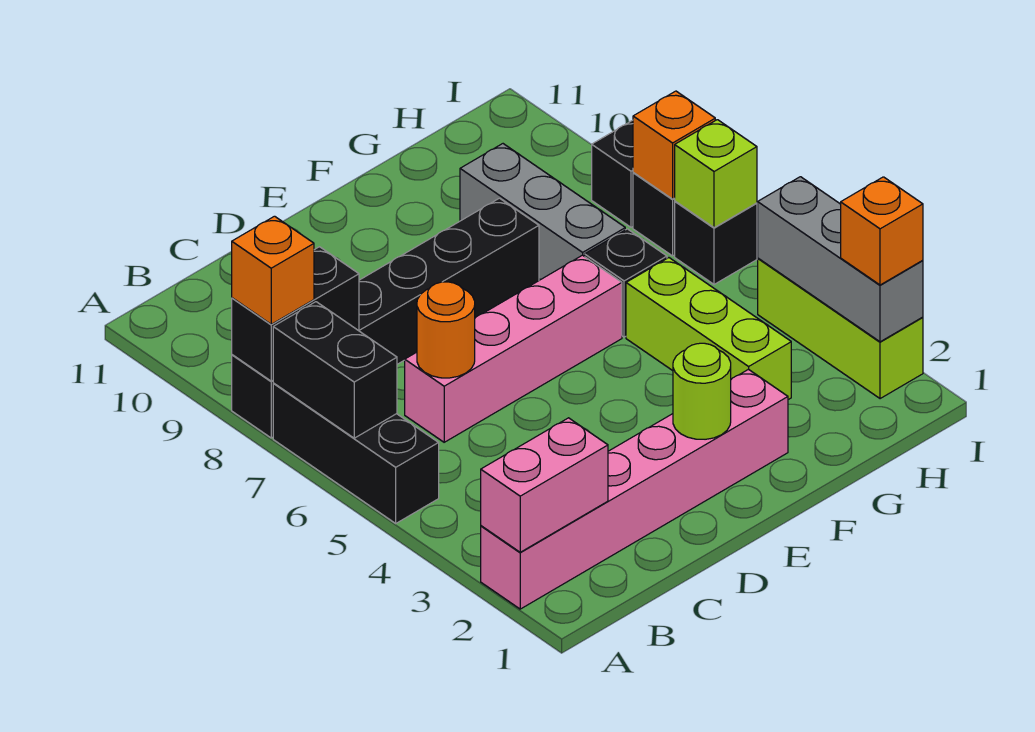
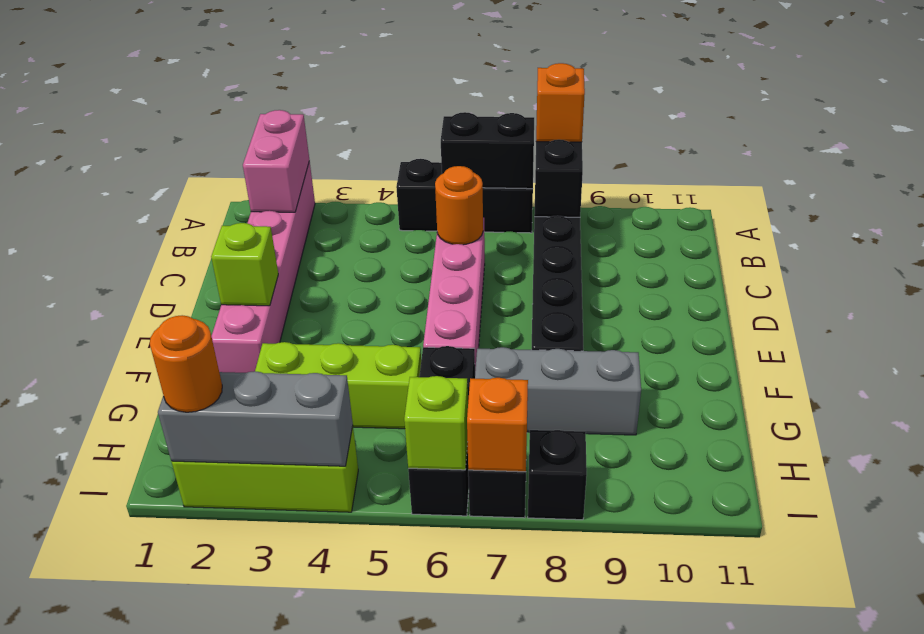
lime 1x1 round brick [673,343,731,439] -> lime 1x1 brick [211,223,278,306]
orange 1x1 brick [841,177,923,285] -> orange 1x1 round brick [150,315,222,412]

